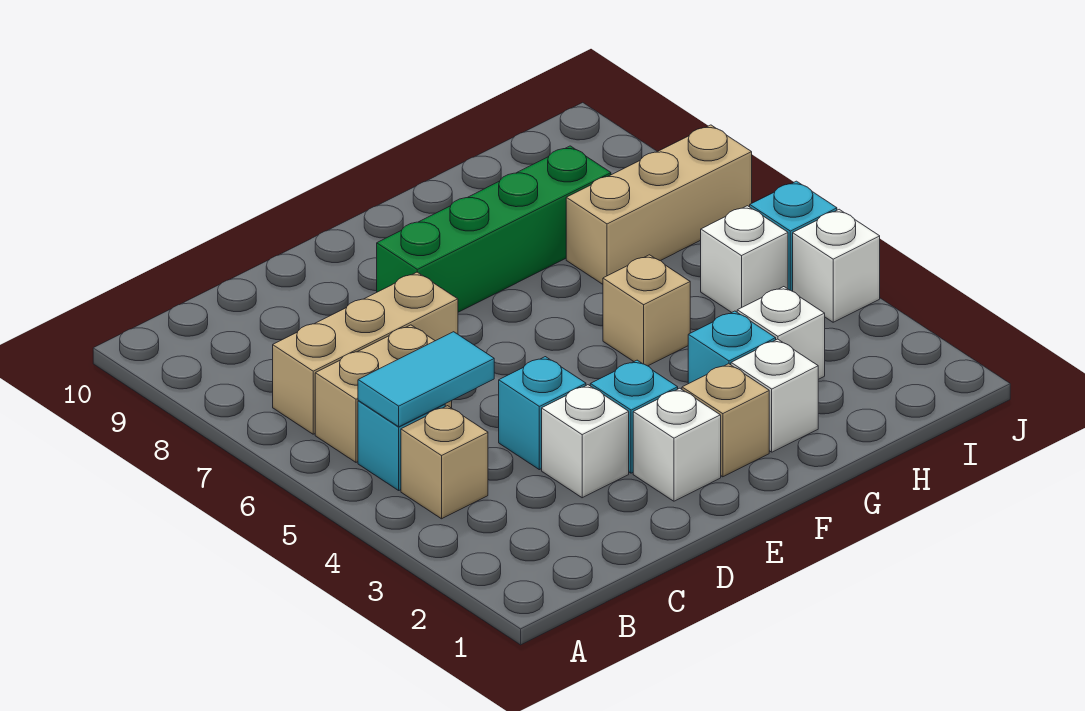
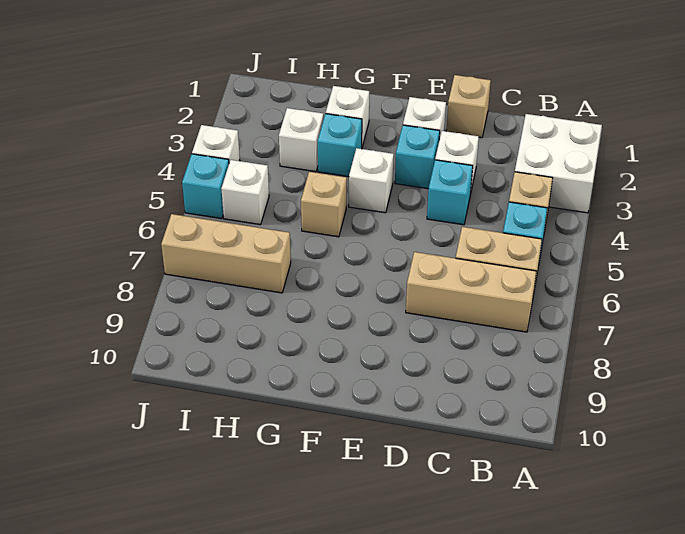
none -> white 2x2 brick [515,114,602,213]
cyan 1x2 tile [358,332,494,427] -> none
green 1x4 brick [377,146,611,312] -> none
tan 1x1 brick [682,364,769,477] -> tan 1x1 brick moved to [446,75,491,138]
none -> white 1x1 brick [349,148,394,213]

